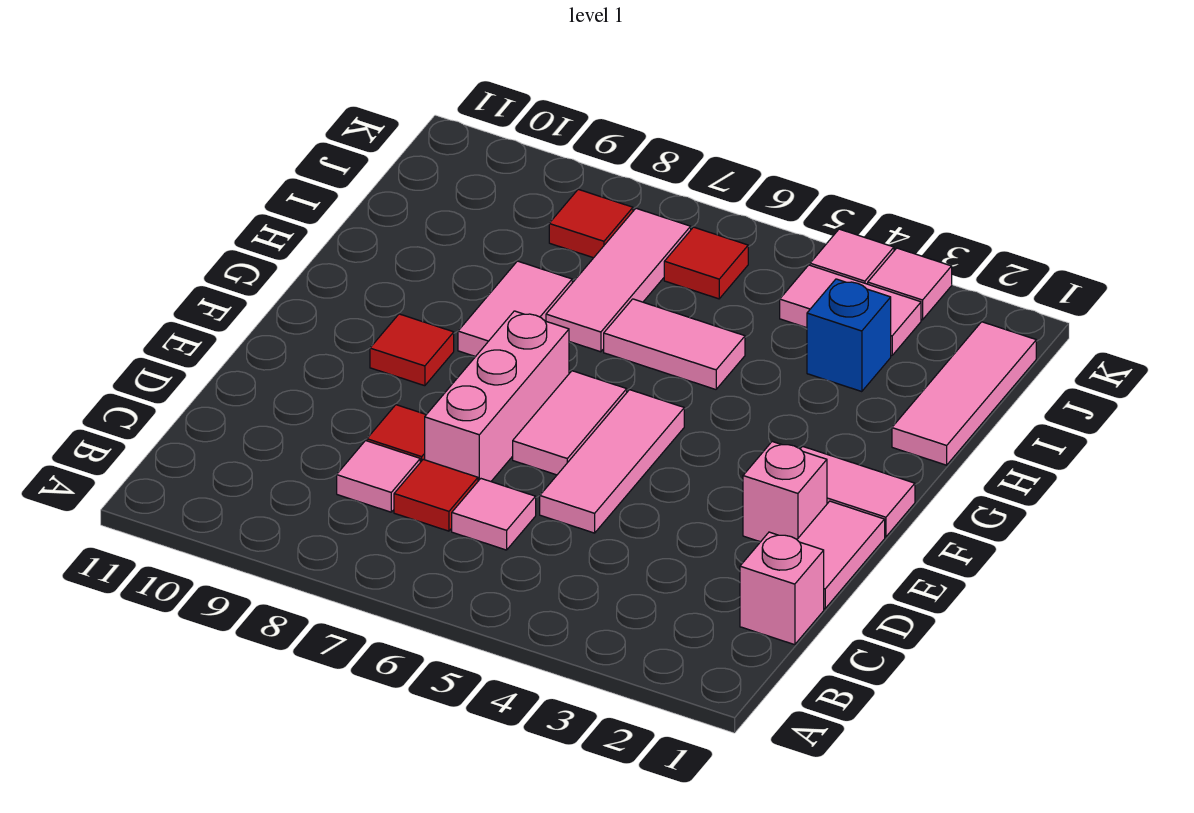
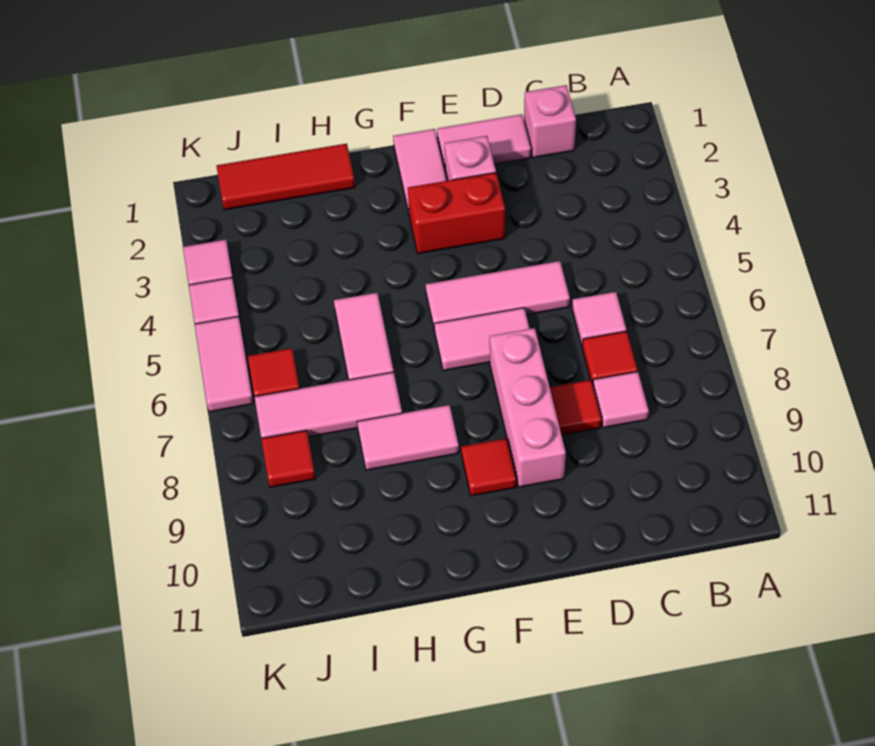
pink 1x3 brick [425,311,569,481] -> pink 1x3 brick turned to [490,328,566,487]
none -> red 1x2 brick [408,173,505,254]
pink 1x3 tile [892,322,1036,465] -> red 1x3 tile [217,144,355,210]
blue 1x1 brick [807,279,891,392] -> none
pink 1x2 tile [780,265,921,356] -> pink 1x2 tile moved to [195,317,254,412]

